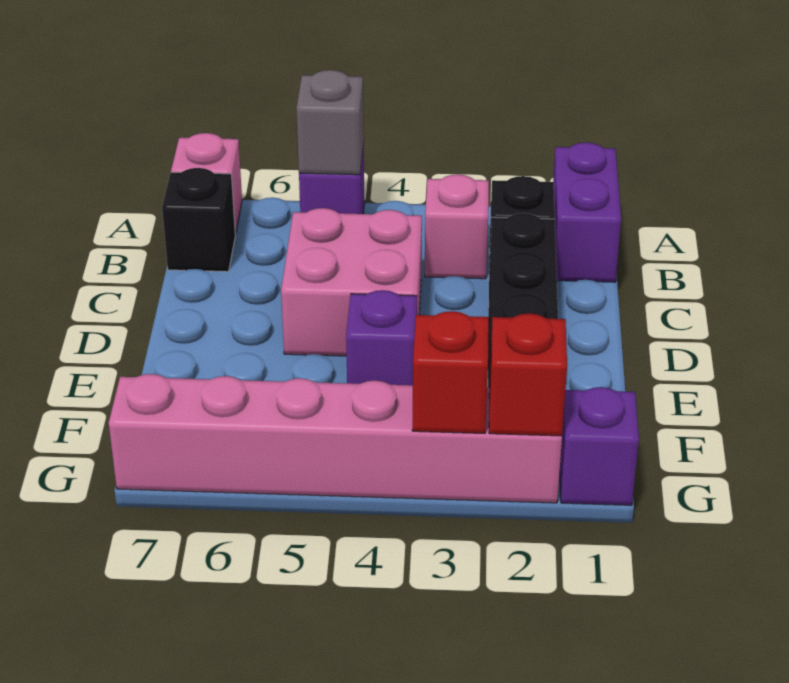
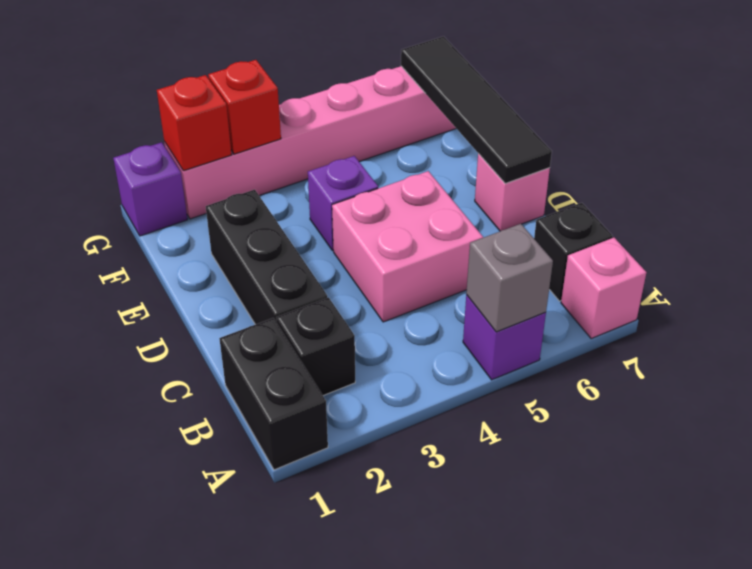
purple 1x2 brick [553,142,621,282] -> black 1x2 brick [219,318,328,470]
pink 1x1 brick [425,174,489,279] -> pink 1x1 brick moved to [475,154,550,231]
none -> black 1x4 tile [401,36,552,184]

